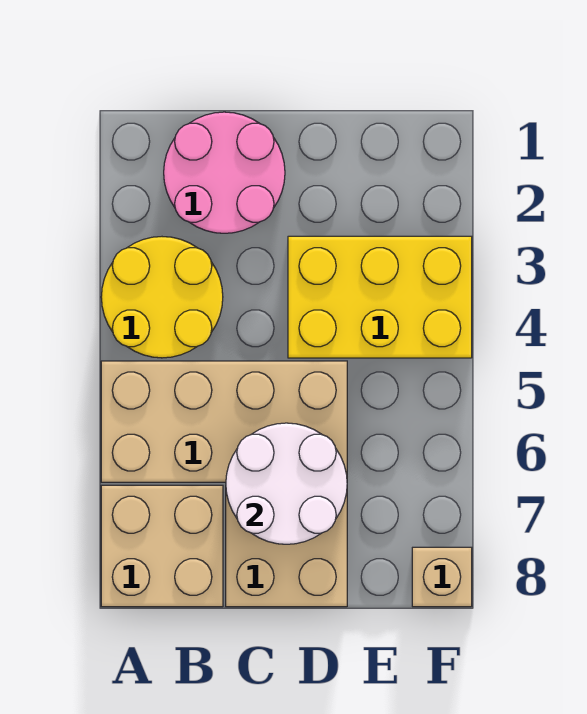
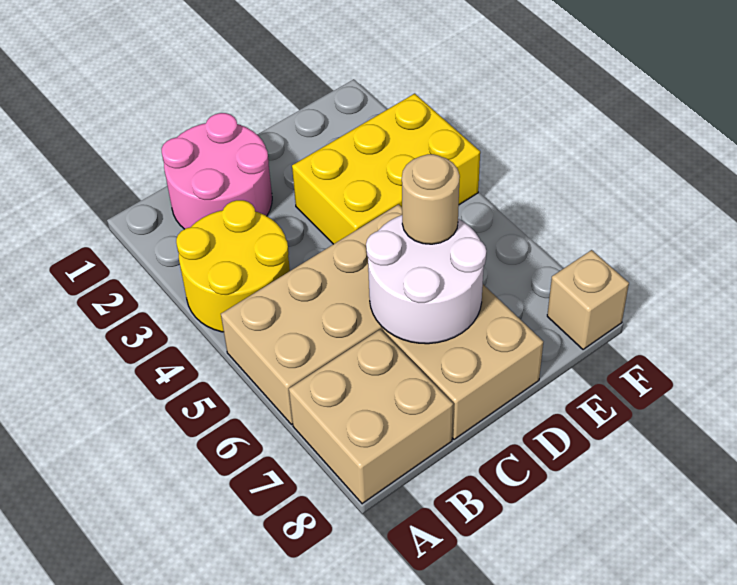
none -> tan 1x1 round brick [402,154,460,244]

